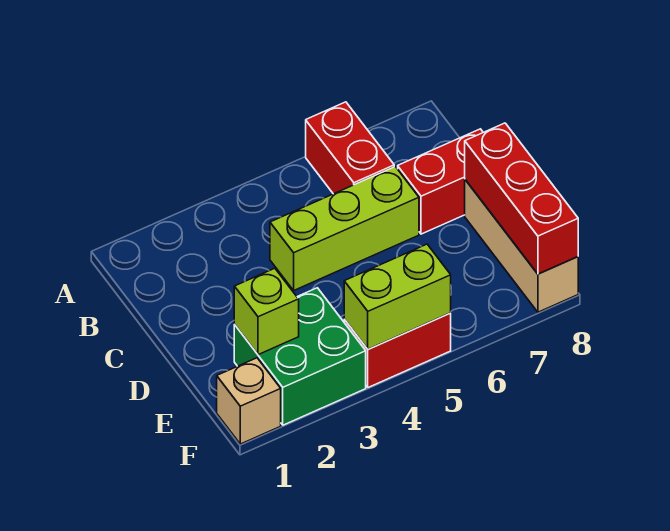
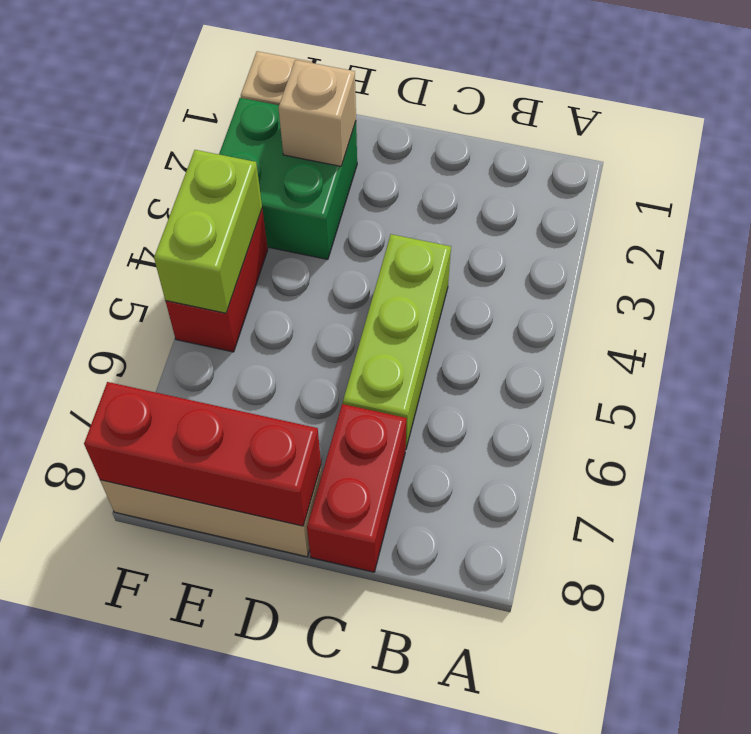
red 1x2 brick [306,102,394,194] -> none
lime 1x1 brick [234,268,299,355] -> tan 1x1 brick [278,60,356,166]

